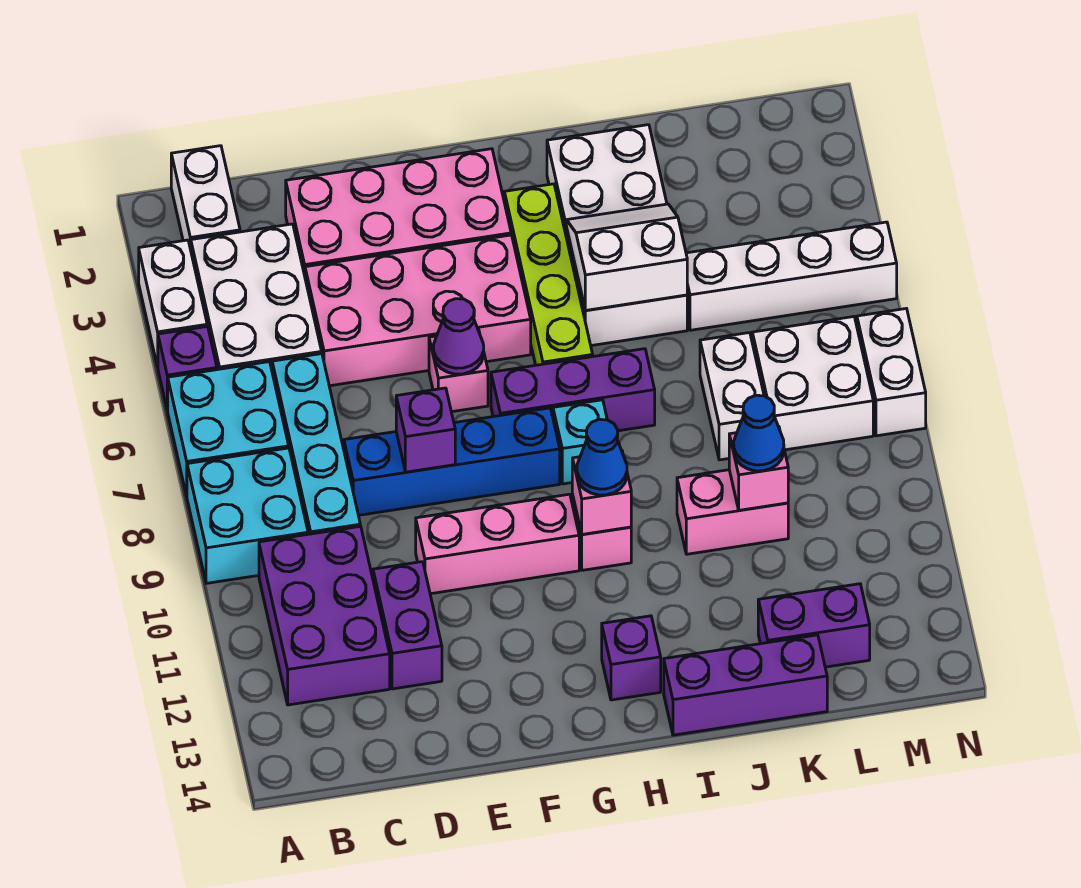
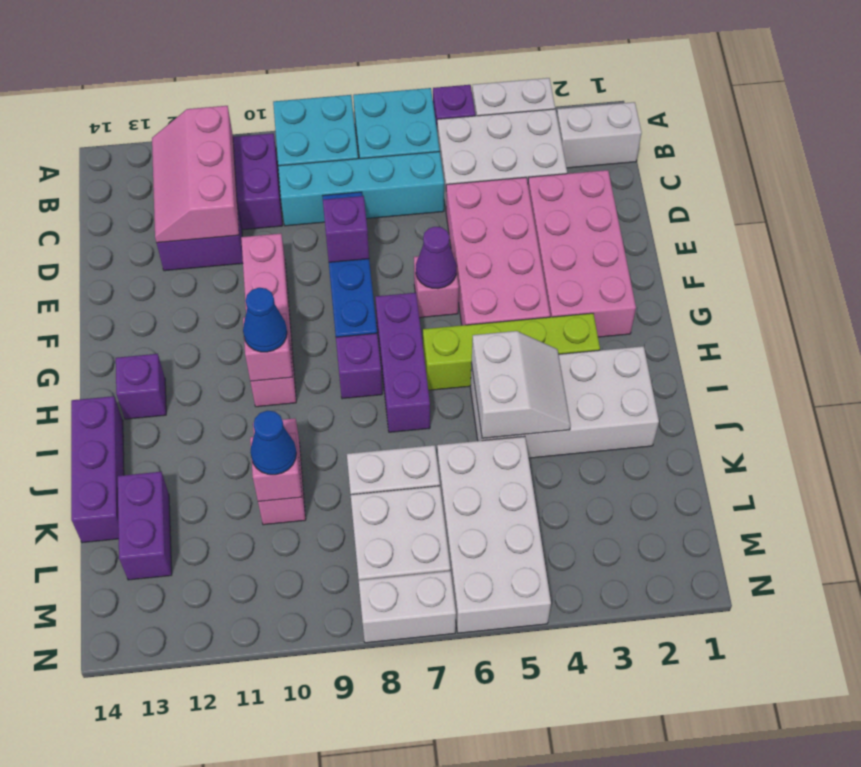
none -> pink 2x3 slope [152,106,239,243]
cyan 1x1 brick [553,400,607,484] -> purple 1x1 brick [336,333,382,399]
white 1x4 brick [686,222,897,330] -> white 2x4 brick [437,436,551,633]

